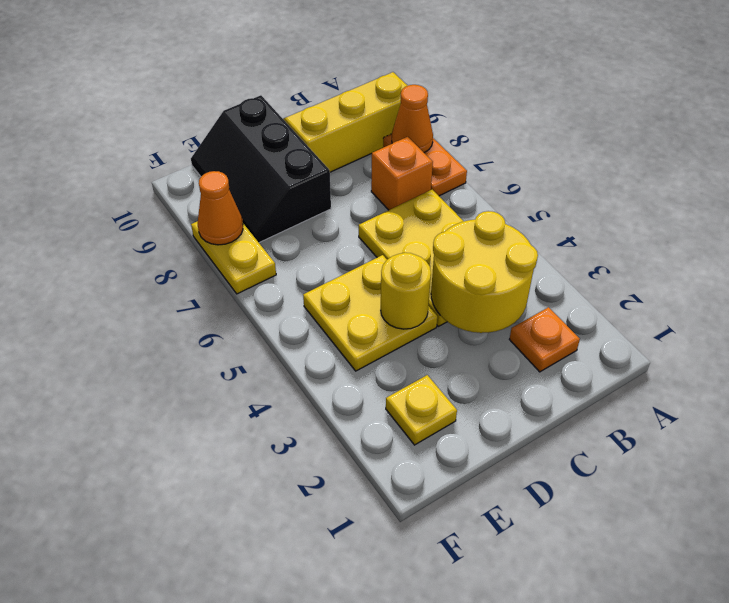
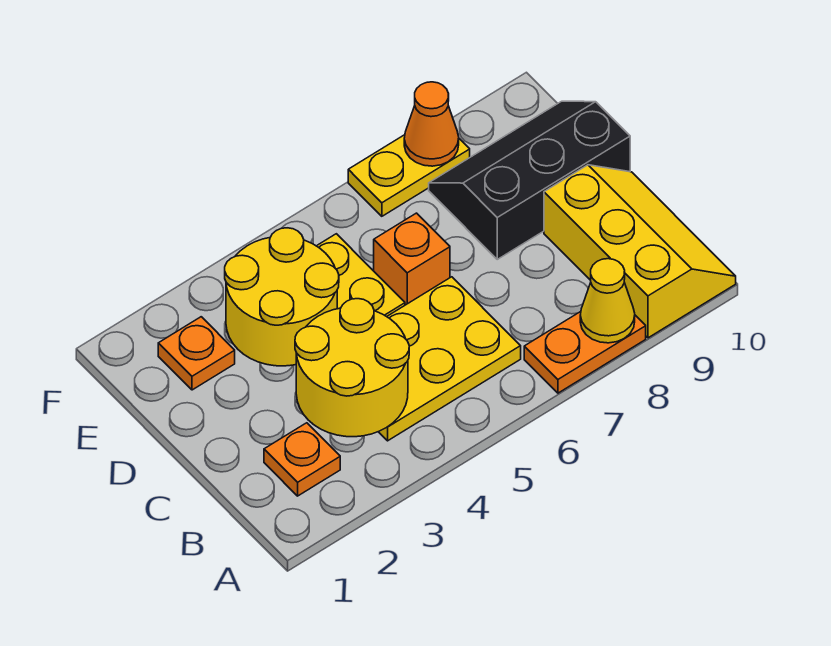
orange 1x1 cone [392,85,433,153] -> yellow 1x1 cone [580,259,635,343]
orange 1x1 brick [371,137,433,210] -> orange 1x1 brick moved to [374,213,450,305]
yellow 1x1 round brick [381,253,431,329] -> yellow 2x2 round brick [225,228,339,366]
yellow 1x1 plate [386,375,457,445] -> orange 1x1 plate [158,317,235,390]

